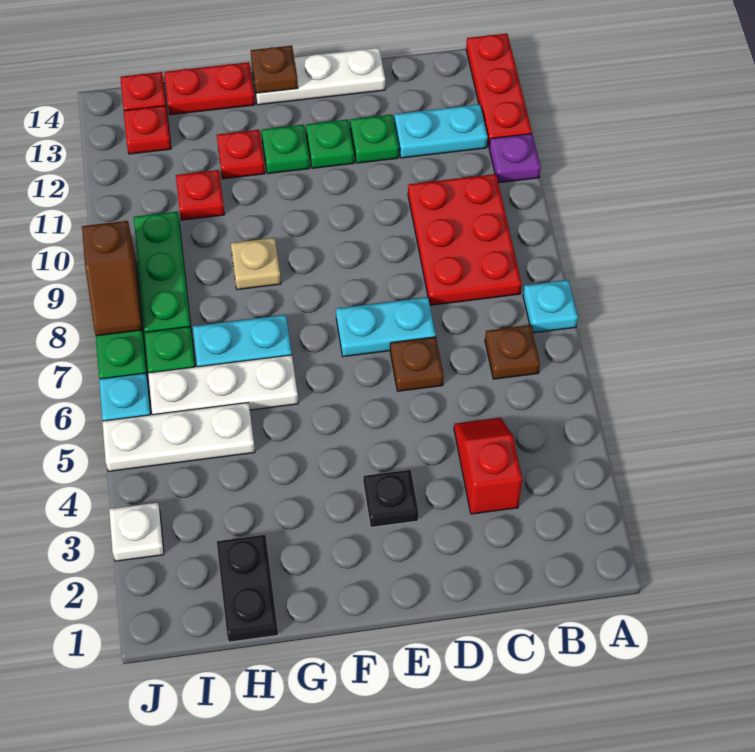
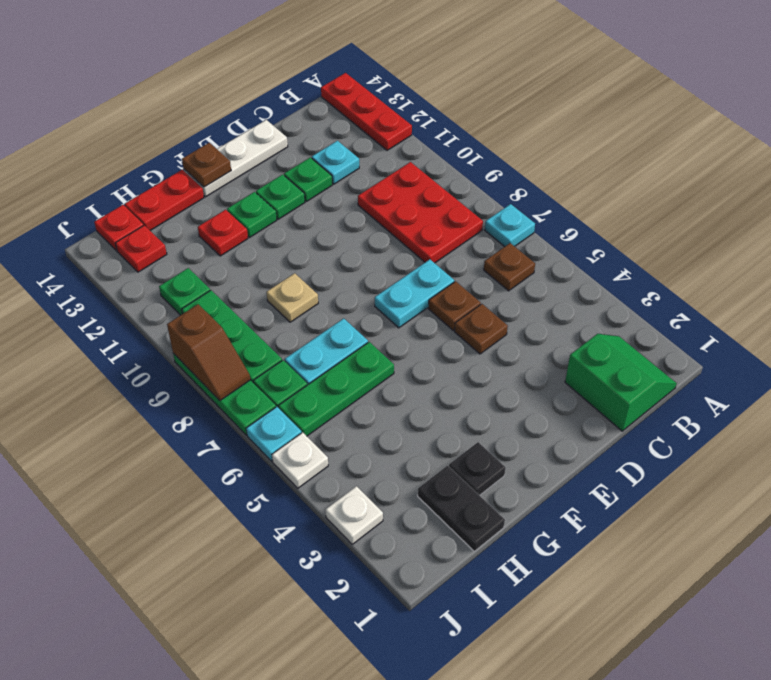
purple 1x1 plate [489,134,541,183] -> none
none -> green 2x2 slope [565,334,677,431]
cyan 1x2 plate [394,104,488,158] -> cyan 1x1 plate [312,141,359,184]
red 1x2 slope [454,418,522,514] -> none
none -> brown 1x1 plate [455,304,508,354]
black 1x1 plate [363,470,419,527] -> black 1x1 plate moved to [449,442,506,495]
white 1x3 plate [148,355,298,415] -> green 1x3 plate [278,342,394,436]
white 1x3 plate [102,403,255,471] -> white 1x1 plate [272,432,328,488]
red 1x1 plate [176,170,225,220] -> none
none -> green 1x1 plate [159,268,210,315]

